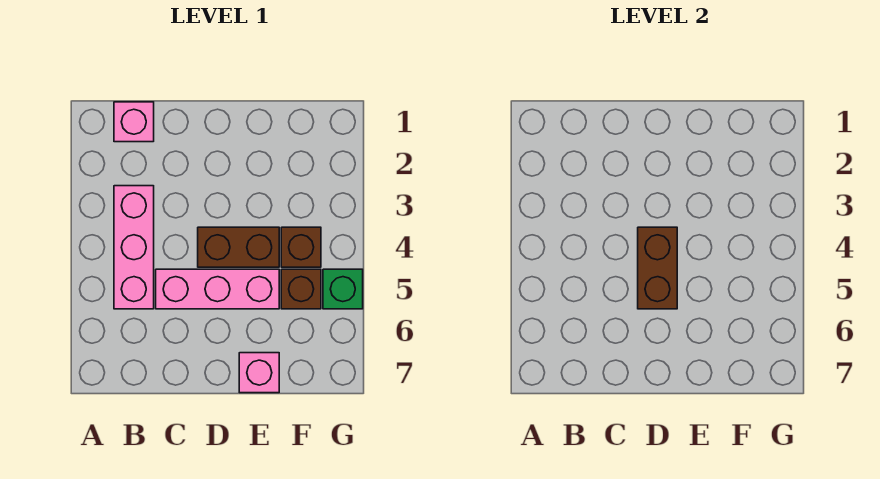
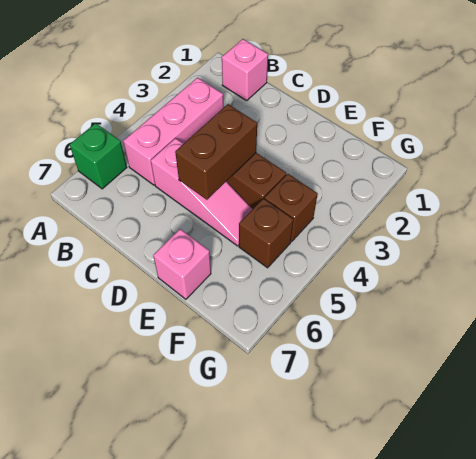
pink 1x3 brick [156,269,279,309] -> pink 1x3 slope [151,138,253,246]
green 1x1 brick [323,269,363,309] -> green 1x1 brick moved to [70,123,127,189]

